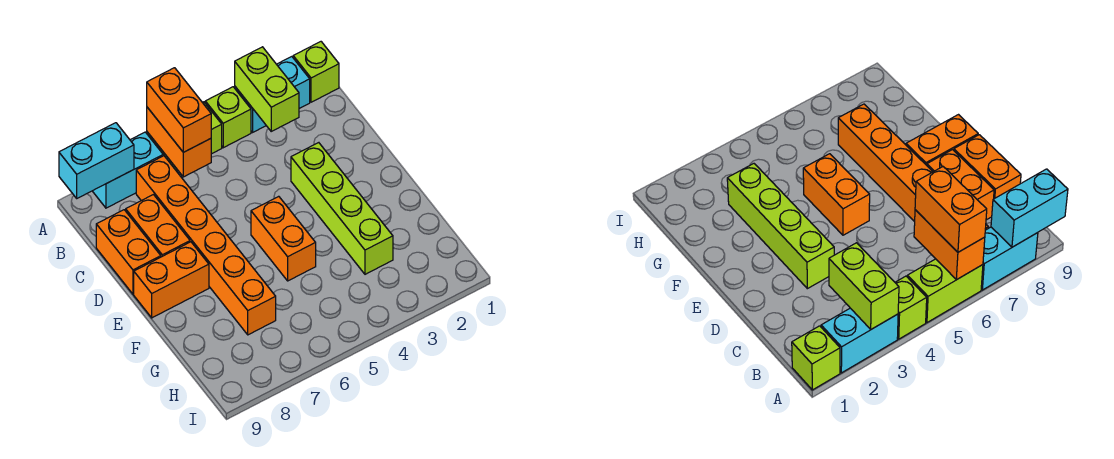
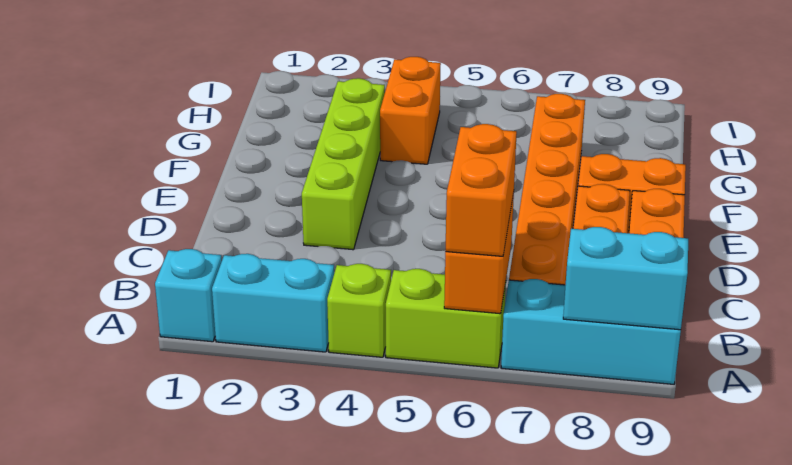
lime 1x1 brick [293,42,339,102] -> cyan 1x1 brick [155,249,222,342]
lime 1x2 brick [235,47,299,131] -> none
cyan 1x2 brick [93,132,163,208] -> cyan 1x3 brick [501,279,681,384]
orange 1x2 brick [251,196,316,281] -> orange 1x2 brick moved to [380,57,441,164]

